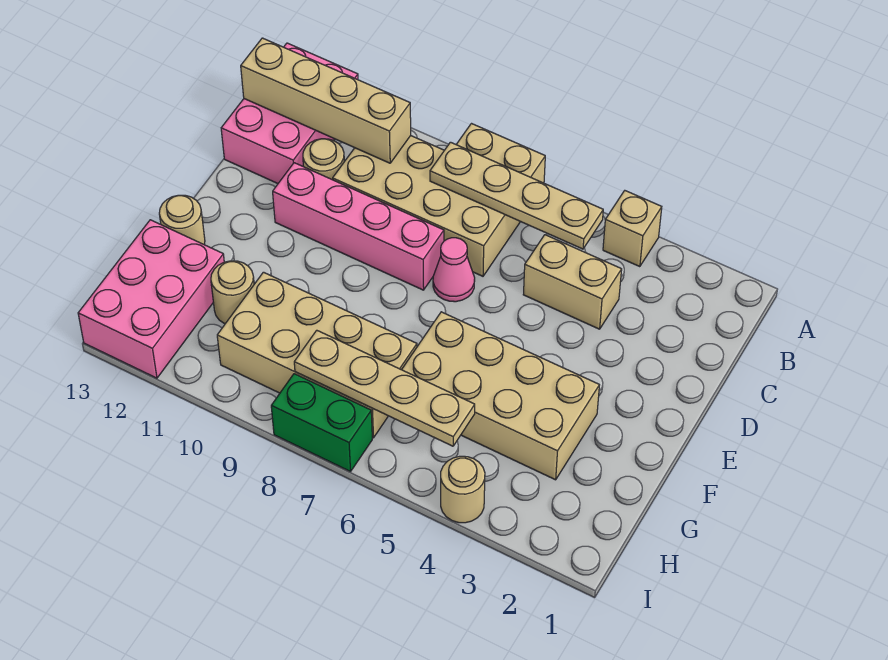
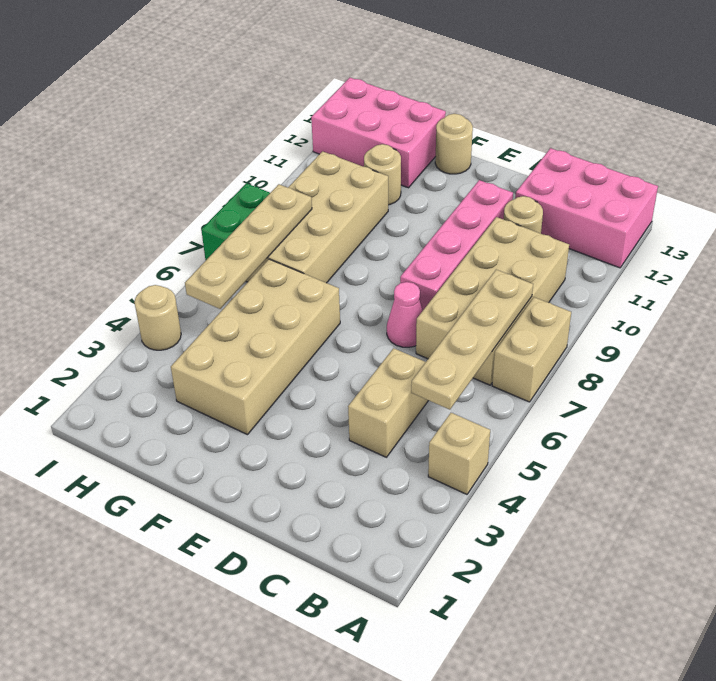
tan 1x4 brick [241,38,411,163] -> none

